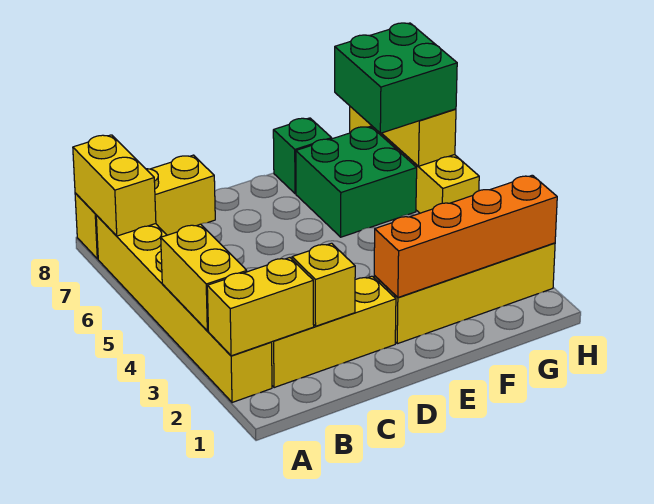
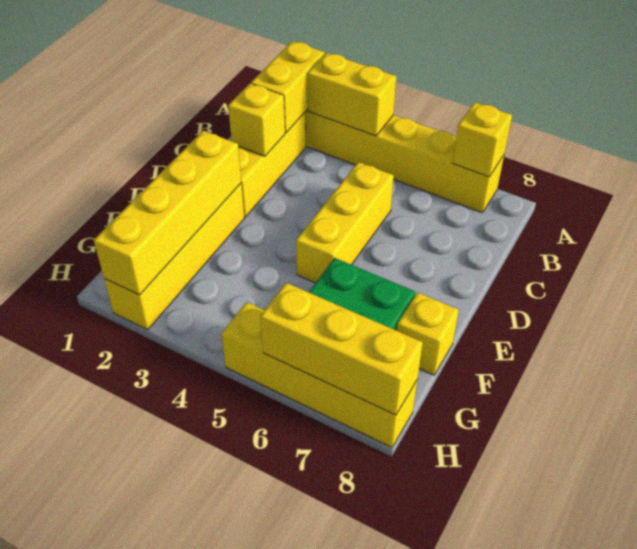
yellow 1x2 brick [73,135,156,236] -> yellow 1x1 brick [453,102,512,177]
yellow 1x3 brick [75,155,215,259] -> yellow 1x3 brick moved to [296,162,394,283]
orange 1x4 brick [374,175,557,297] -> yellow 1x4 brick [94,131,241,295]
green 1x1 brick [273,118,332,194] -> yellow 1x1 brick [397,293,459,375]
green 2x2 brick [335,23,457,133] -> none

